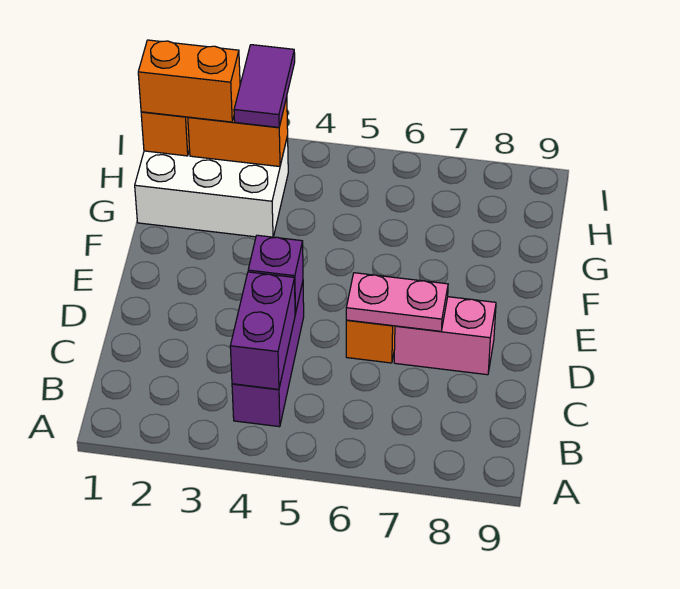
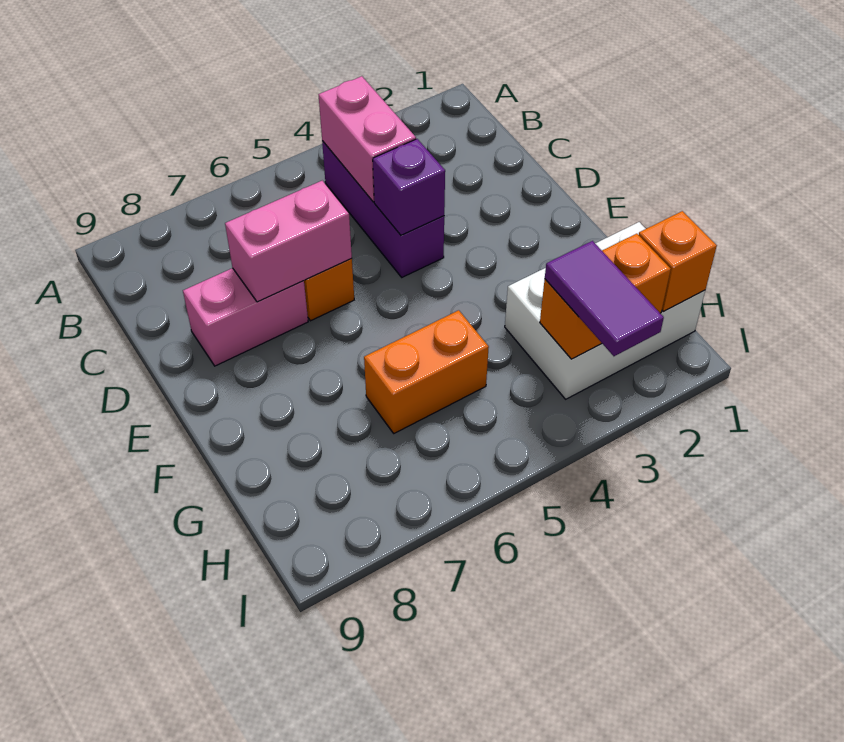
purple 1x2 brick [230,272,295,389] -> pink 1x2 brick [319,76,416,202]
pink 1x2 plate [346,273,448,331] -> pink 1x2 brick [225,181,352,302]
orange 1x2 brick [138,40,240,122] -> orange 1x2 brick moved to [364,310,489,433]

